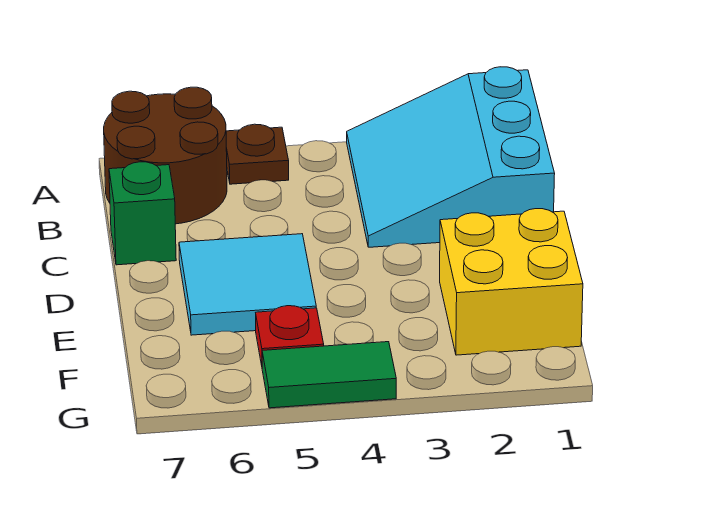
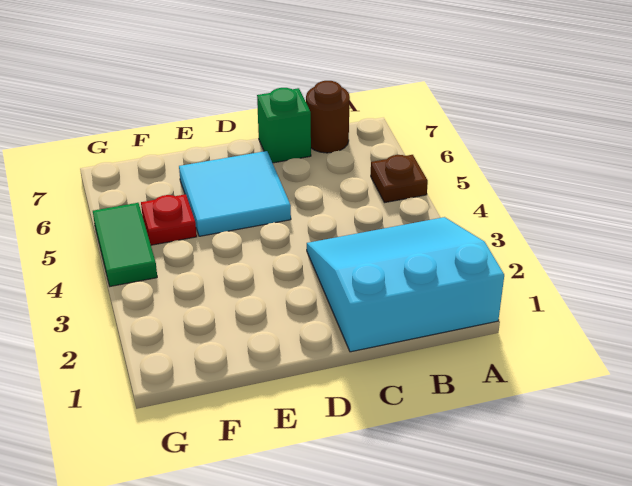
brown 2x2 round brick [104,87,227,224] -> brown 1x1 round brick [306,81,350,153]
yellow 2x2 brick [440,209,583,355] -> none

